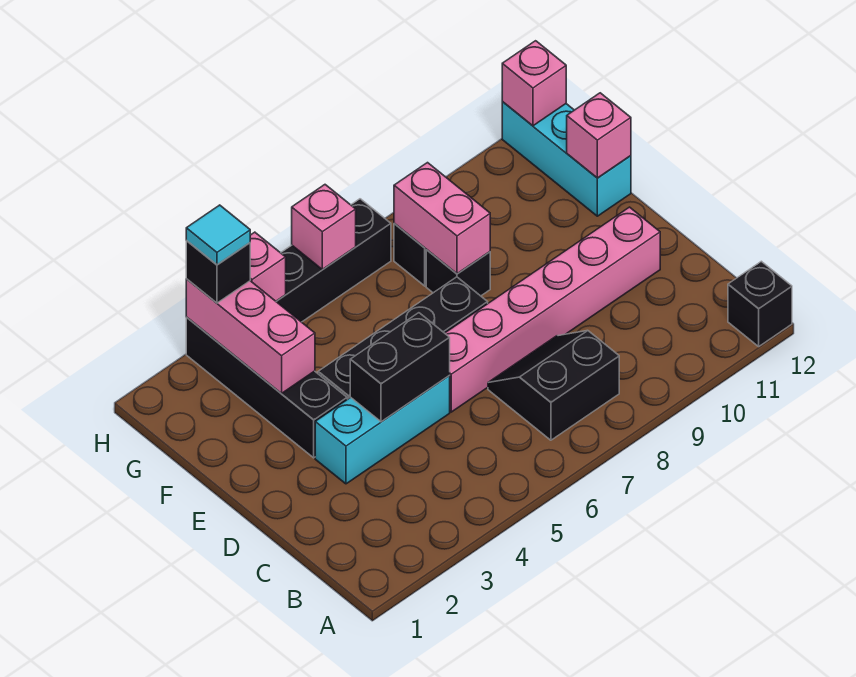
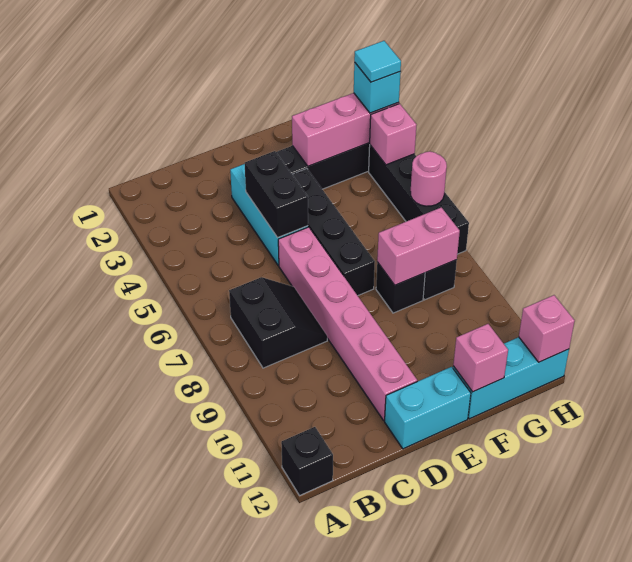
none -> cyan 1x2 brick [385,367,471,449]
black 1x1 brick [186,241,250,303] -> cyan 1x1 brick [354,62,401,113]
pink 1x1 brick [292,185,356,270] -> pink 1x1 round brick [411,151,447,206]

